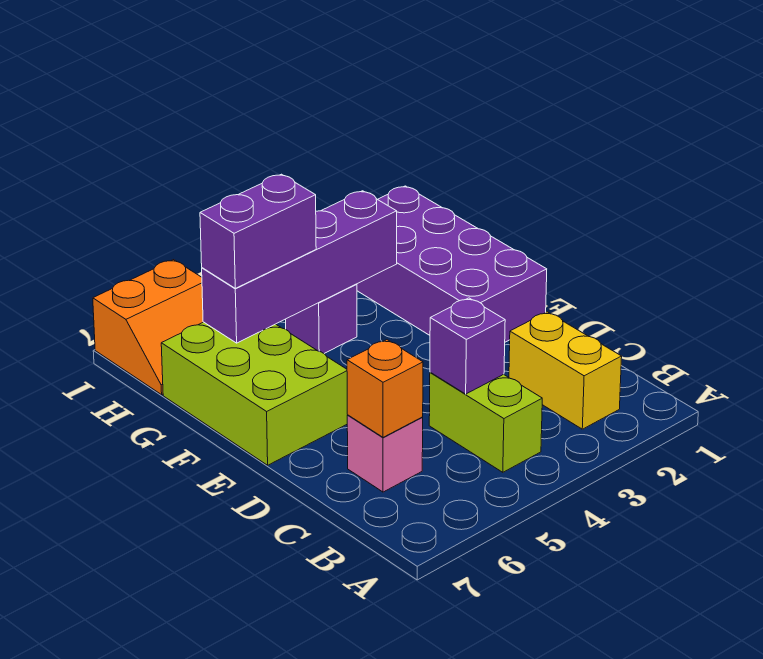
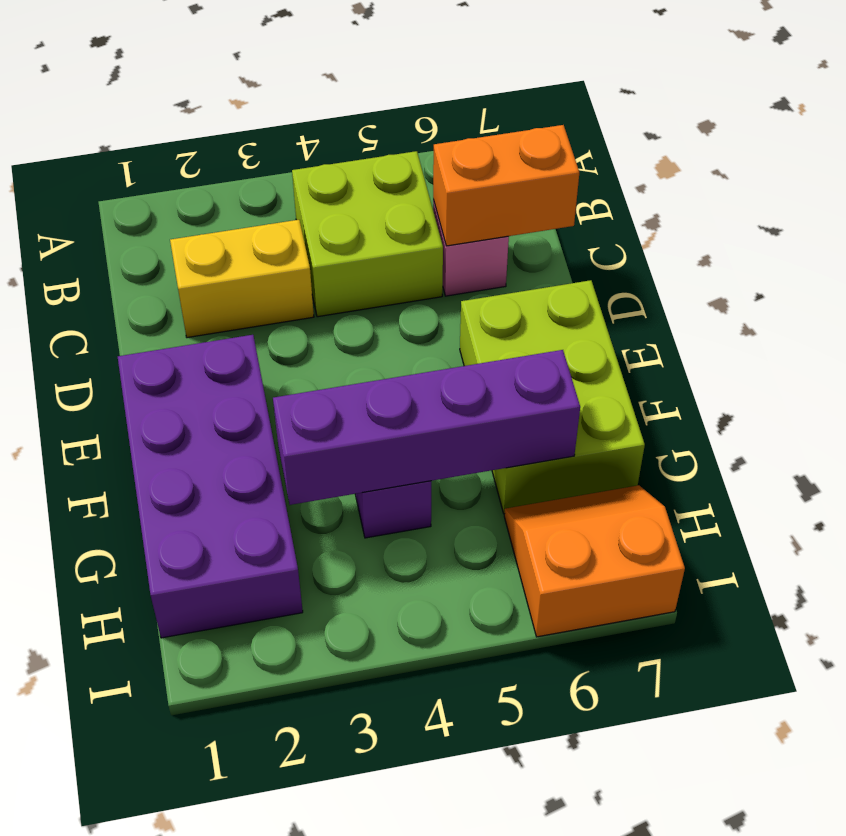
yellow 1x2 brick [509,312,622,429] -> yellow 1x2 brick turned to [170,220,314,338]
lime 1x2 brick [429,372,542,472] -> lime 2x2 brick [292,151,443,317]
purple 1x1 brick [430,298,505,394] -> none
orange 1x1 brick [347,340,423,437] -> orange 1x2 brick [433,125,579,246]
purple 1x2 brick [200,174,316,288] -> none

